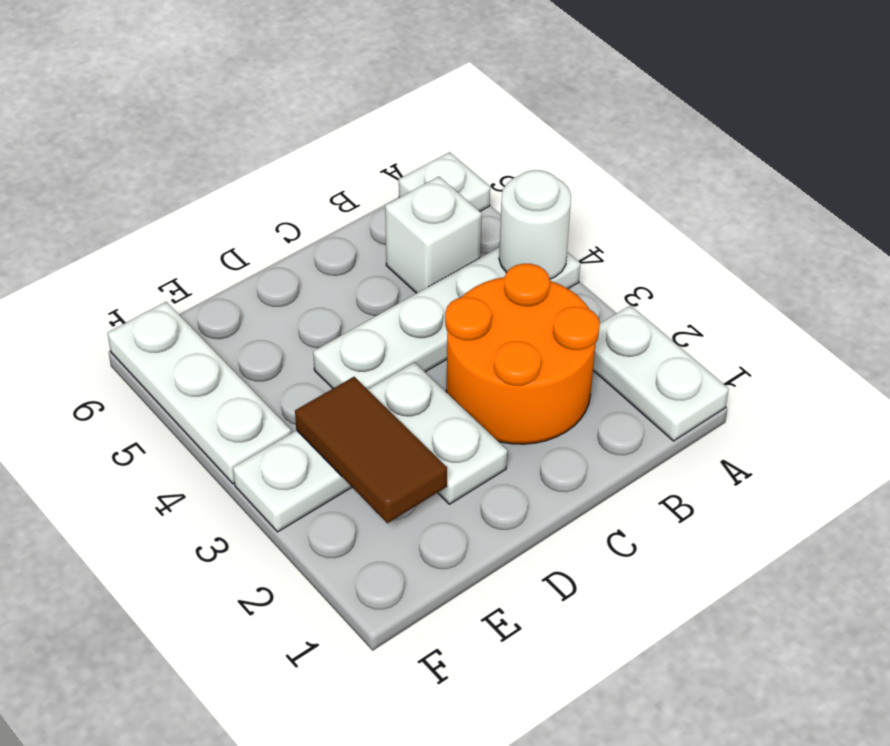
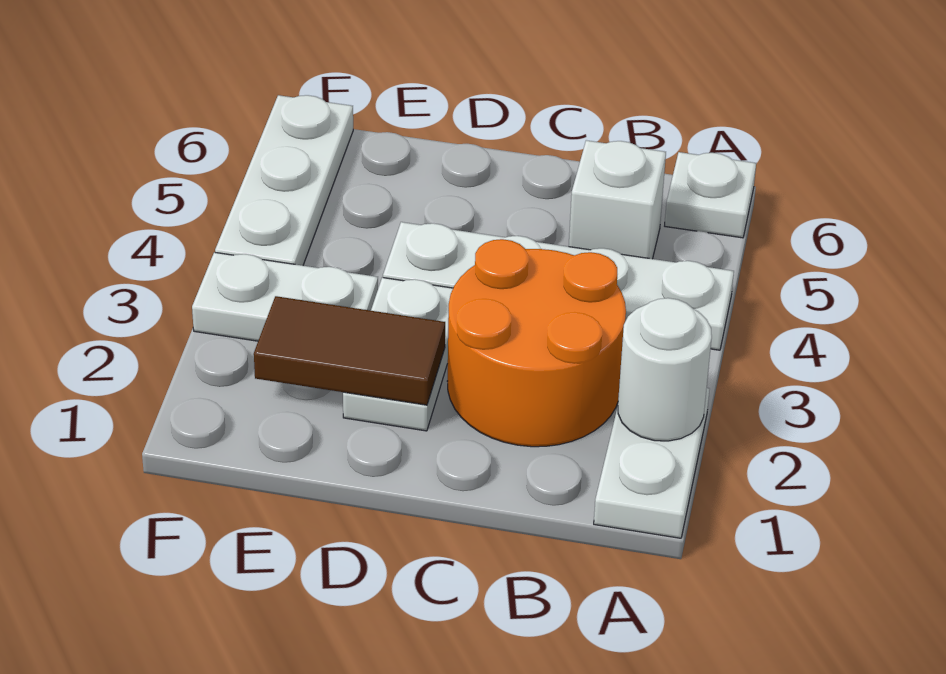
white 1x1 round brick [499,170,571,279] -> white 1x1 round brick moved to [618,298,712,441]
brown 1x2 tile [295,377,447,523] -> brown 1x2 tile turned to [254,296,445,405]

